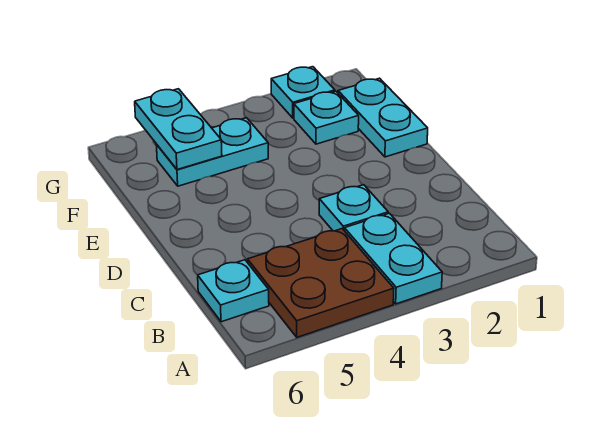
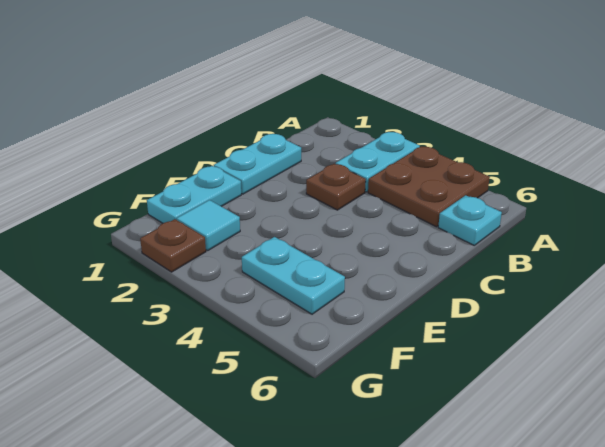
cyan 1x1 plate [319,185,388,231] -> brown 1x1 plate [306,164,366,210]
cyan 1x1 plate [294,91,359,144] -> cyan 1x1 tile [177,200,240,250]
cyan 1x2 plate [135,89,222,170] -> cyan 1x2 plate moved to [214,134,301,194]
cyan 1x1 plate [271,67,335,118] -> brown 1x1 plate [140,219,206,272]

